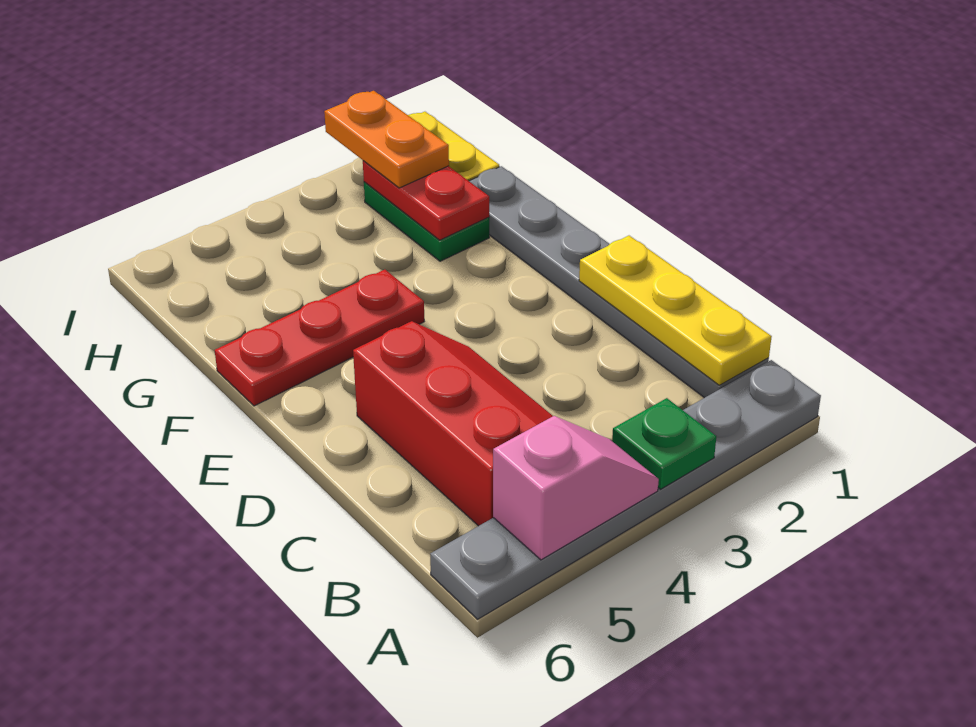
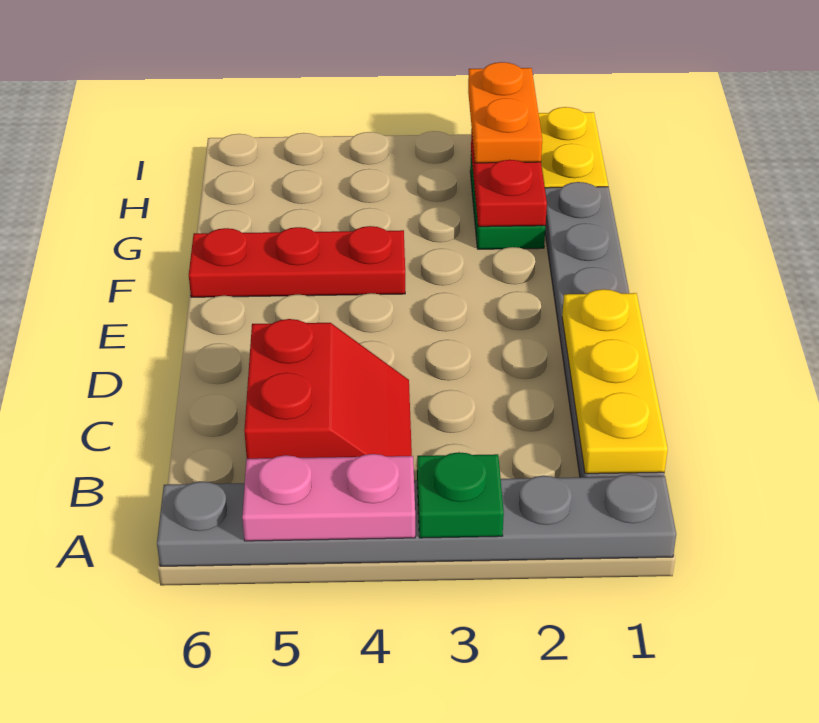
pink 1x2 slope [493,416,659,560] -> pink 1x2 plate [242,454,415,541]
red 2x3 slope [353,321,553,526] -> red 2x2 slope [244,319,412,459]

